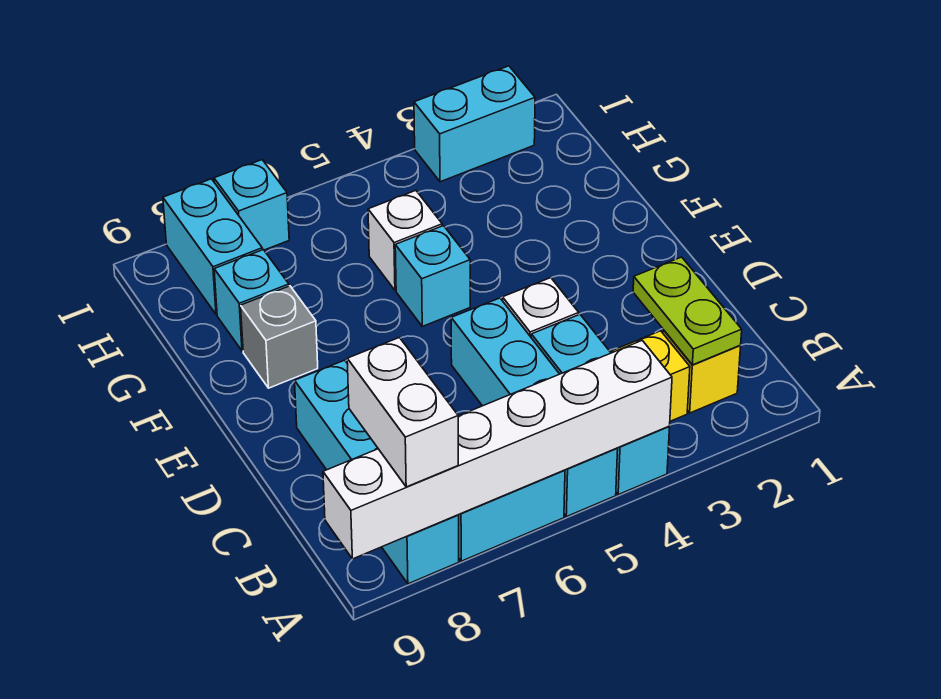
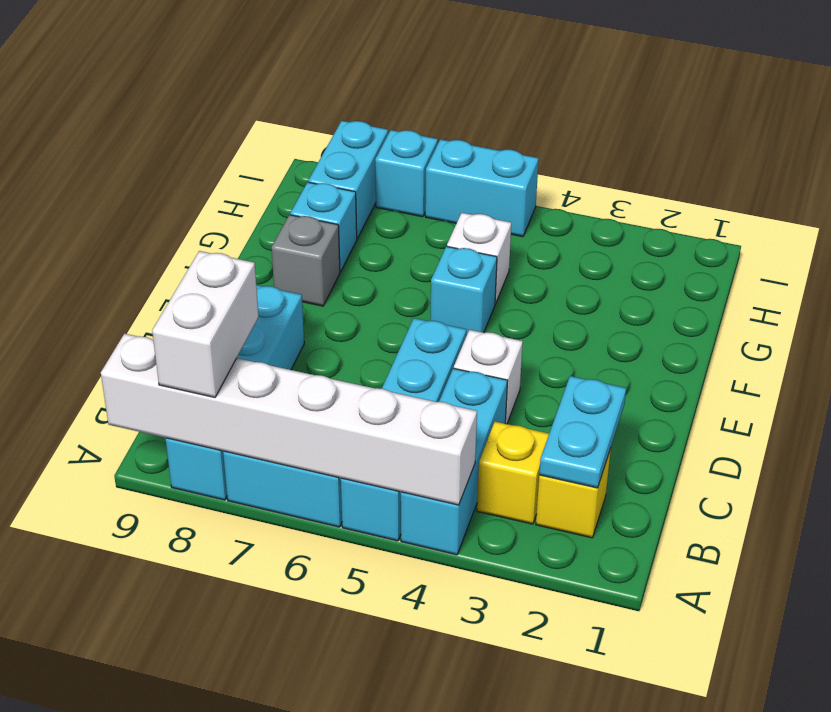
lime 1x2 plate [633,257,742,365] -> cyan 1x2 plate [539,376,626,488]
cyan 1x2 brick [414,66,535,182] -> cyan 1x2 brick moved to [425,139,539,237]

